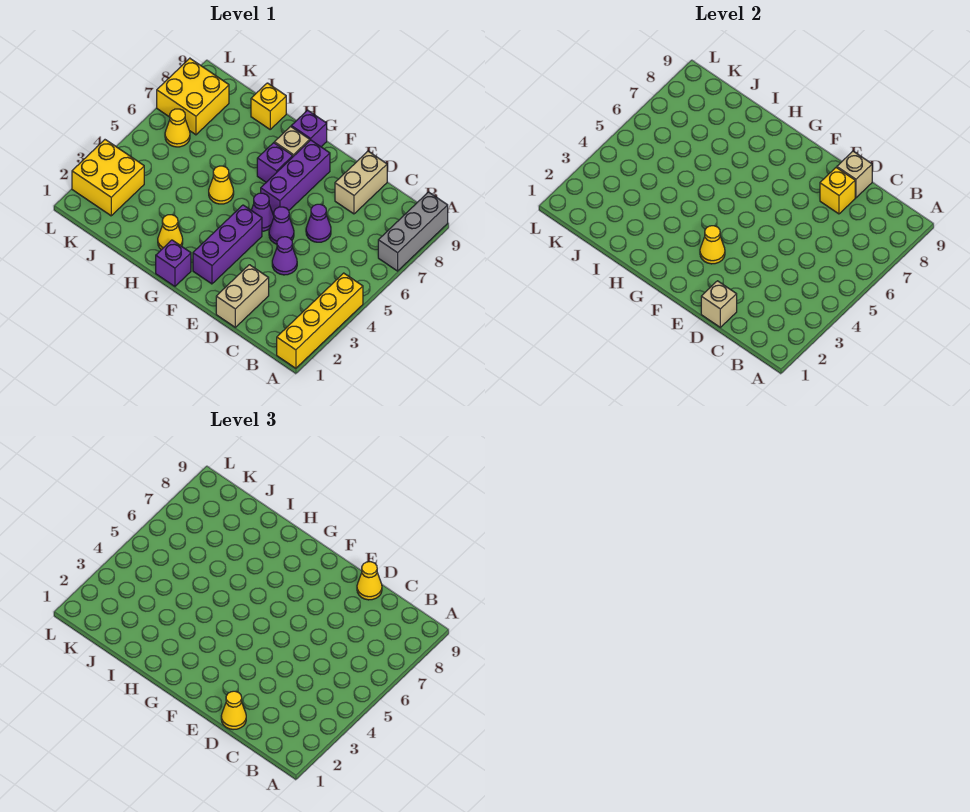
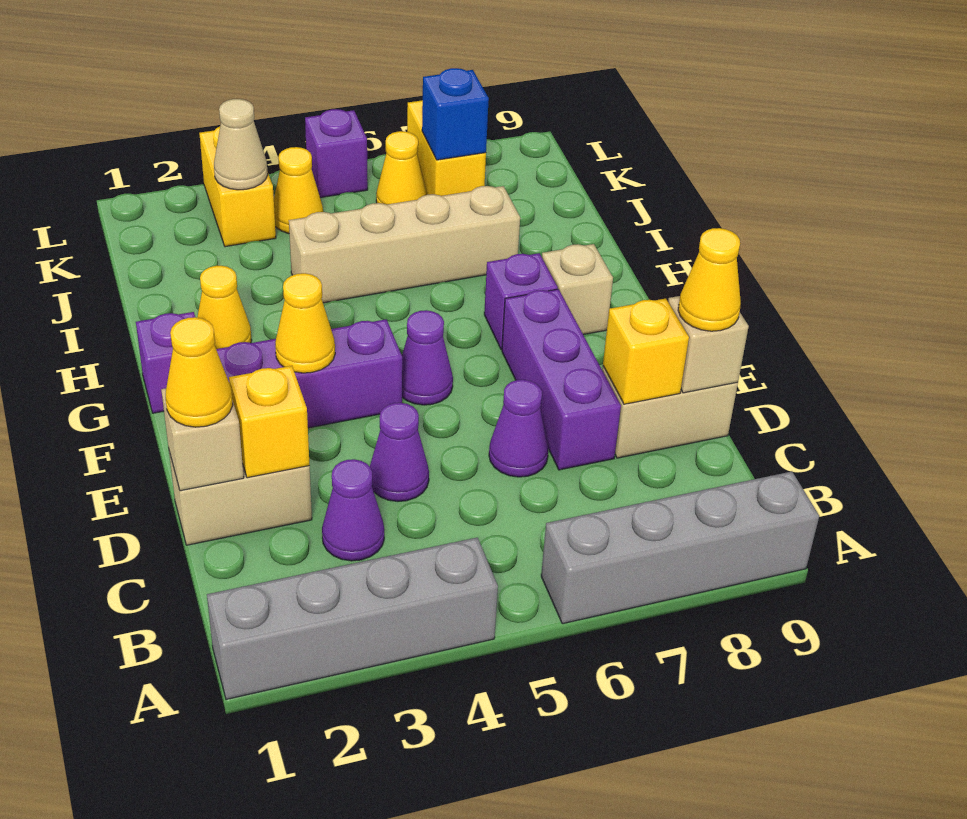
yellow 1x4 brick [277,273,363,368] -> grey 1x4 brick [207,538,498,699]
grey 1x3 brick [378,192,448,271] -> grey 1x4 brick [541,472,819,624]
purple 1x1 cone [269,207,294,244] -> purple 1x1 cone moved to [322,459,384,561]
purple 1x3 brick [261,140,330,215] -> purple 1x3 brick turned to [502,289,621,470]
purple 1x1 brick [291,110,327,147] -> purple 1x1 brick moved to [305,109,368,198]
yellow 1x1 cone [209,166,234,204] -> yellow 1x1 cone moved to [274,147,323,233]
none -> tan 1x4 brick [289,186,520,303]
yellow 1x1 brick [251,83,286,129] -> yellow 1x1 brick moved to [229,366,310,478]
yellow 2x2 brick [72,140,144,216] -> yellow 1x2 brick [199,127,276,247]
none -> tan 1x1 cone [214,99,268,190]
yellow 2x2 brick [157,58,229,135] -> yellow 1x2 brick [407,100,486,196]
none -> blue 1x1 brick [422,68,489,160]

